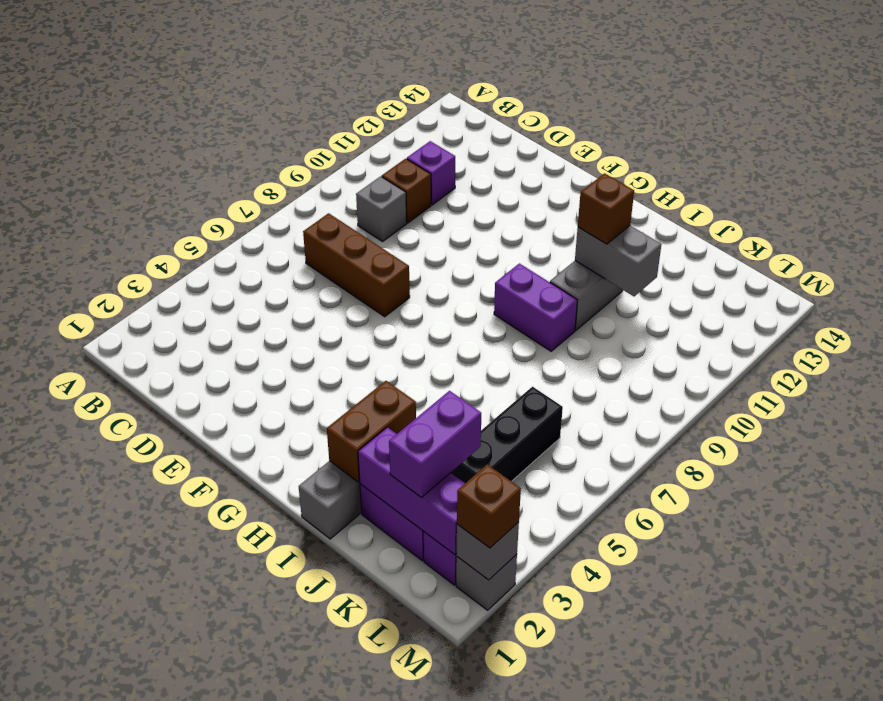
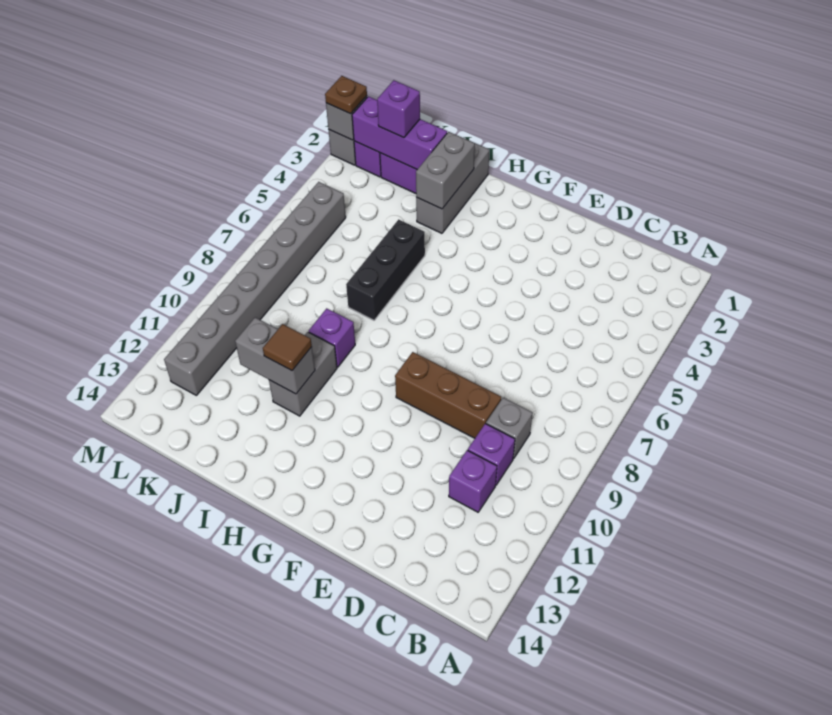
brown 1x3 brick [303,213,410,317] -> brown 1x3 brick moved to [395,352,501,438]
brown 1x1 brick [382,159,431,223] -> purple 1x1 brick [468,424,515,485]
purple 1x2 brick [494,263,578,351] -> purple 1x1 brick [309,308,355,367]
brown 1x2 brick [327,381,416,482] -> grey 1x2 brick [416,132,475,209]
brown 1x1 brick [578,173,634,244] -> brown 1x1 tile [263,324,312,371]
purple 1x2 brick [389,391,481,497] -> purple 1x1 brick [377,80,420,138]
black 1x3 brick [451,387,563,483] -> black 1x3 brick moved to [346,219,425,320]
none -> grey 1x8 brick [164,182,346,395]
brown 1x1 brick [457,465,521,548] -> brown 1x1 plate [325,76,367,114]

